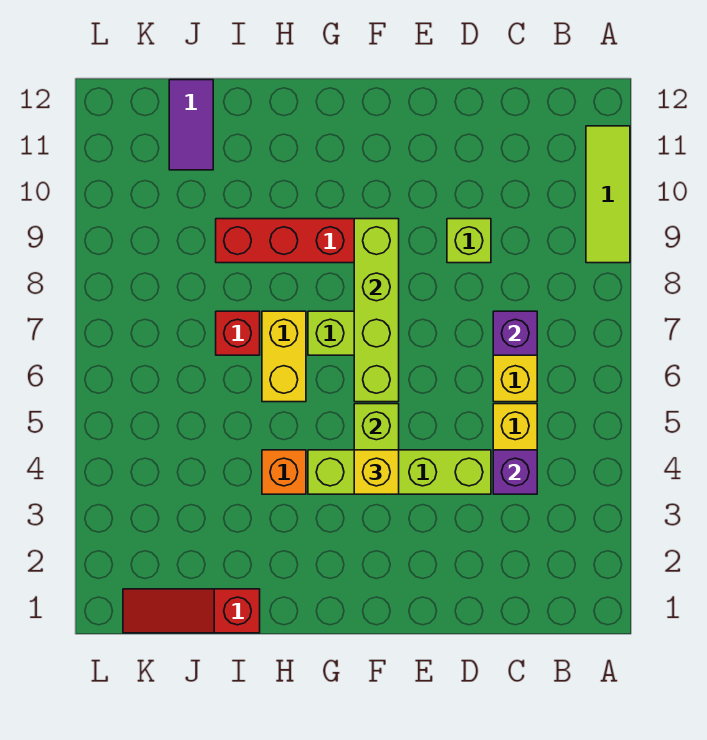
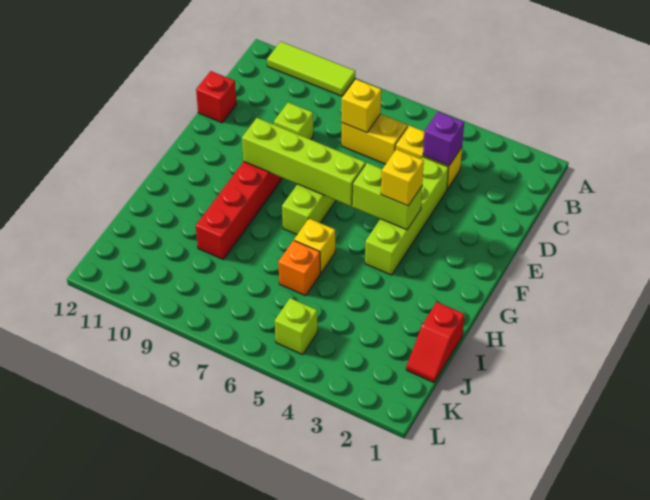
purple 1x1 brick [493,311,537,355] -> yellow 1x1 brick [342,79,381,133]
orange 1x1 brick [262,450,306,494] -> orange 1x1 brick moved to [278,240,320,296]
yellow 1x2 brick [262,311,306,402] -> yellow 1x1 brick [294,219,335,273]
red 1x3 slope [123,589,260,633] -> red 1x2 slope [406,302,465,383]
red 1x1 brick [216,311,260,355] -> red 1x1 brick moved to [196,71,236,123]
purple 1x2 tile [169,80,213,170] -> none
none -> lime 1x1 brick [275,298,318,355]

